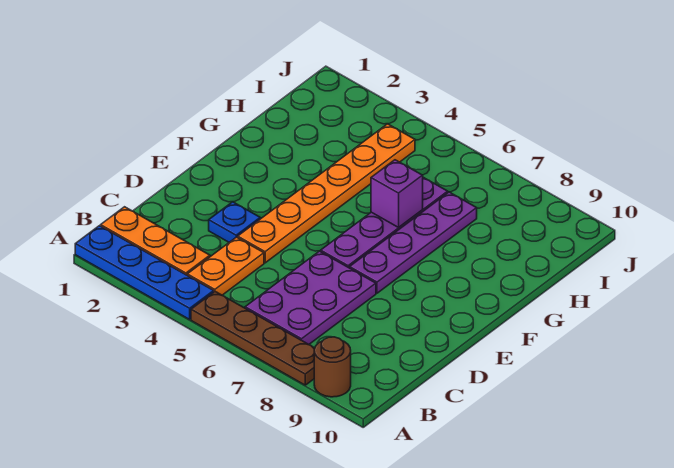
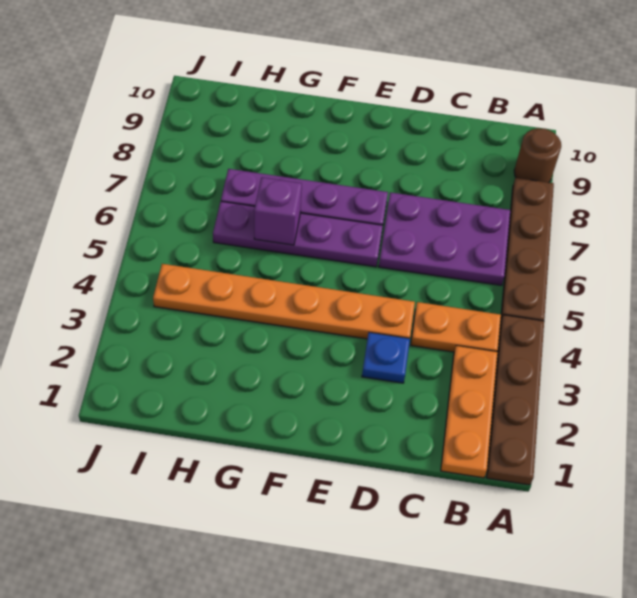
blue 1x4 plate [75,226,214,319] -> brown 1x4 plate [487,315,544,485]

